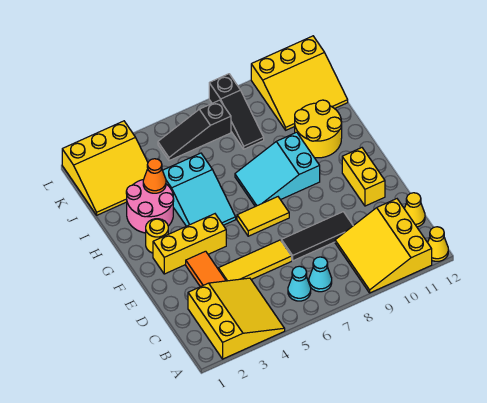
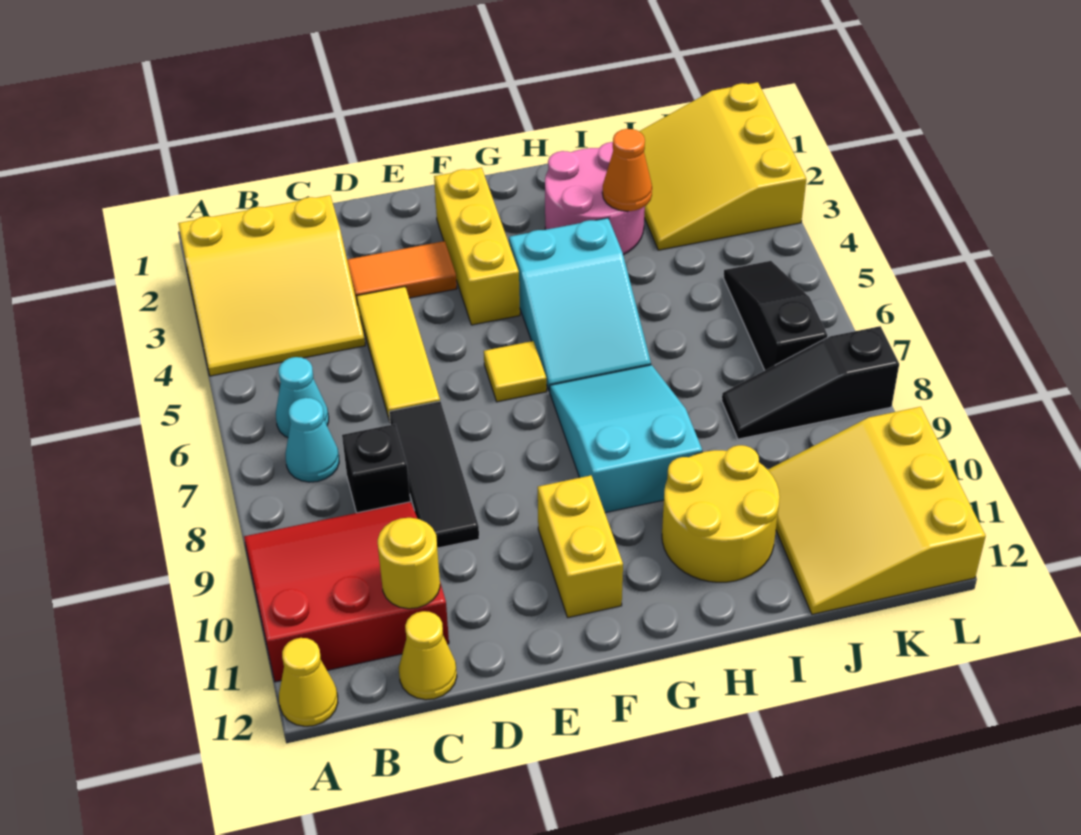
yellow 3x3 slope [335,199,432,293] -> red 3x3 slope [244,502,449,682]
none -> black 1x1 brick [342,424,410,513]
yellow 1x2 brick [342,148,385,206] -> yellow 1x2 brick turned to [538,475,623,618]
yellow 1x2 tile [237,197,289,236] -> yellow 1x1 tile [484,341,547,402]
yellow 1x1 round brick [146,219,168,253] -> yellow 1x1 round brick moved to [378,518,440,609]
cyan 2x3 slope [163,153,236,226] -> cyan 2x3 slope turned to [509,218,651,391]

